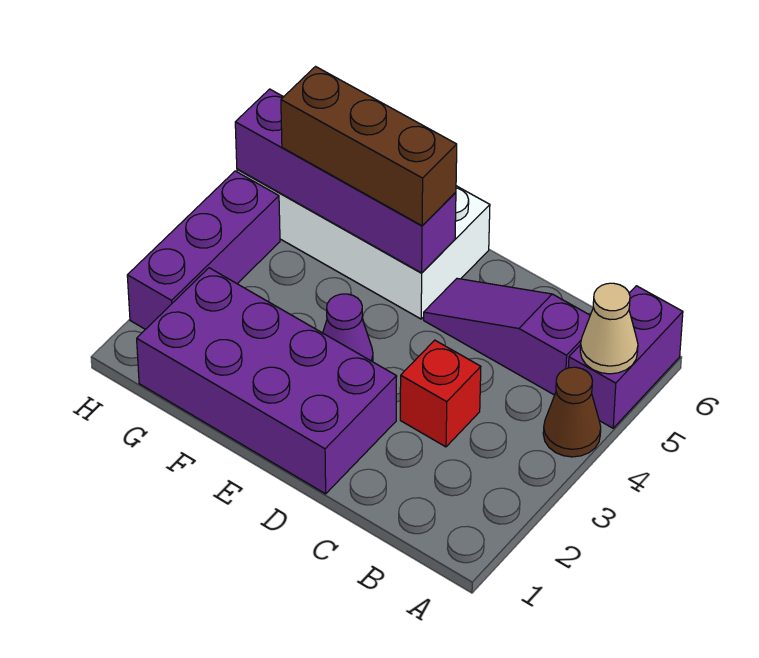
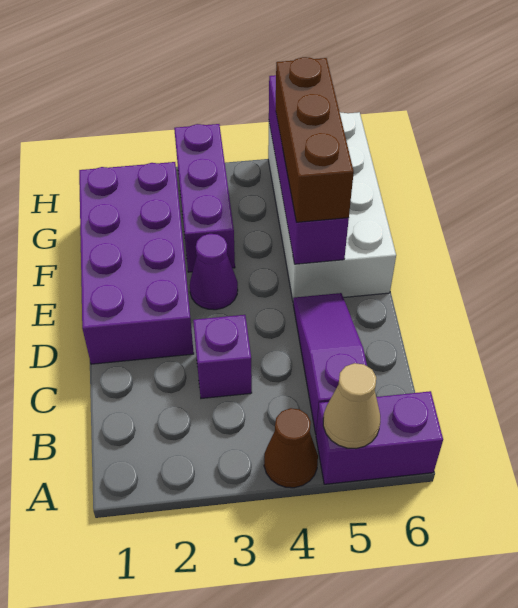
red 1x1 brick [400,340,481,447] -> purple 1x1 brick [193,315,252,398]
purple 1x3 brick [127,171,280,330] -> purple 1x3 brick turned to [174,124,235,272]

